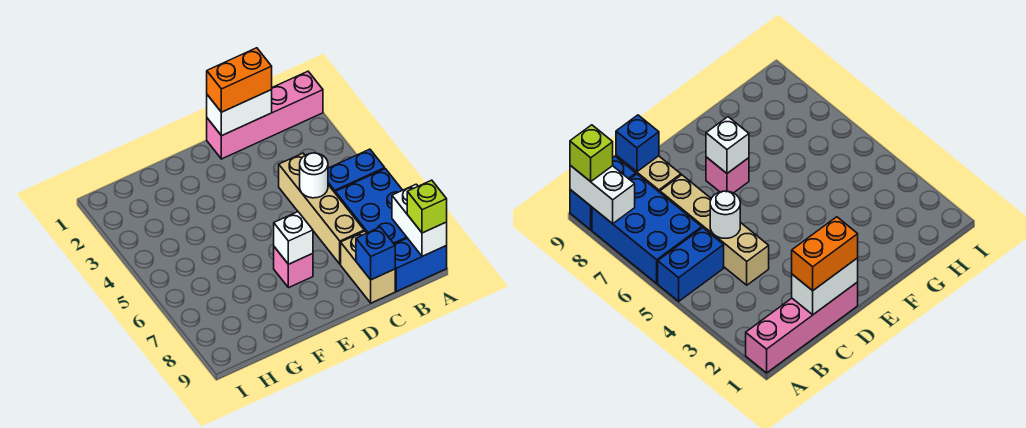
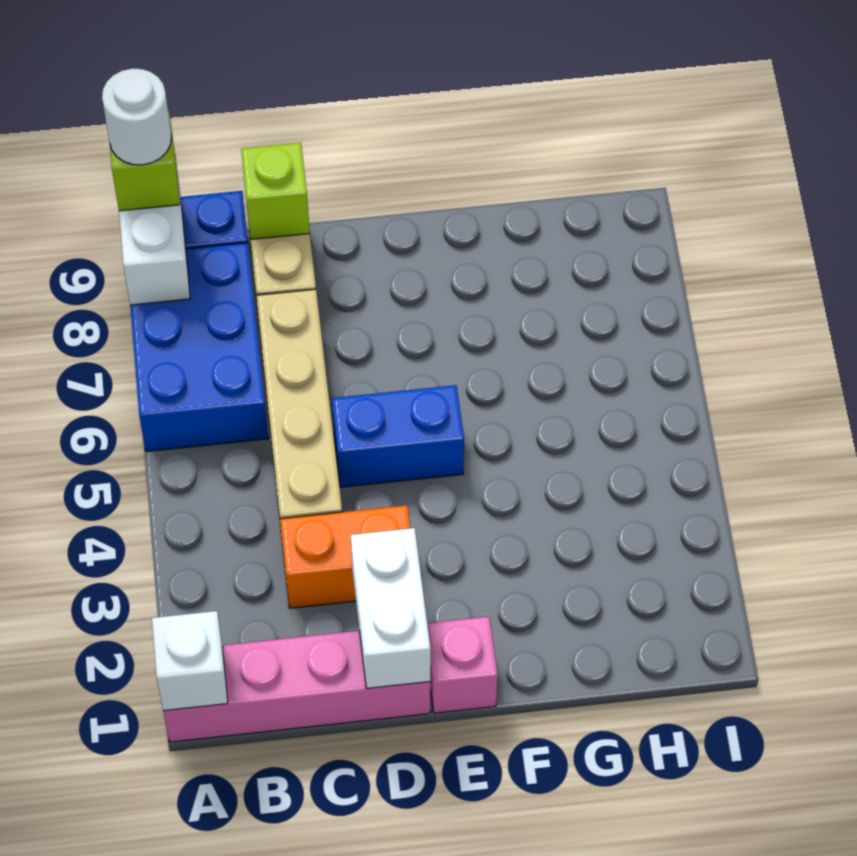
blue 1x2 brick [328,149,385,192] -> blue 1x2 brick moved to [332,385,464,487]
white 1x2 brick [207,90,272,136] -> white 1x2 brick turned to [351,528,431,689]
orange 1x2 brick [207,48,272,112] -> orange 1x2 brick moved to [280,505,410,608]
white 1x1 round brick [300,153,328,198] -> white 1x1 round brick moved to [102,69,171,165]
blue 1x1 brick [356,227,395,280] -> lime 1x1 brick [241,143,310,239]
pink 1x1 brick [274,247,313,288] -> pink 1x1 brick moved to [427,617,498,713]
white 1x1 brick [274,212,313,264] -> white 1x1 brick moved to [152,611,228,711]

